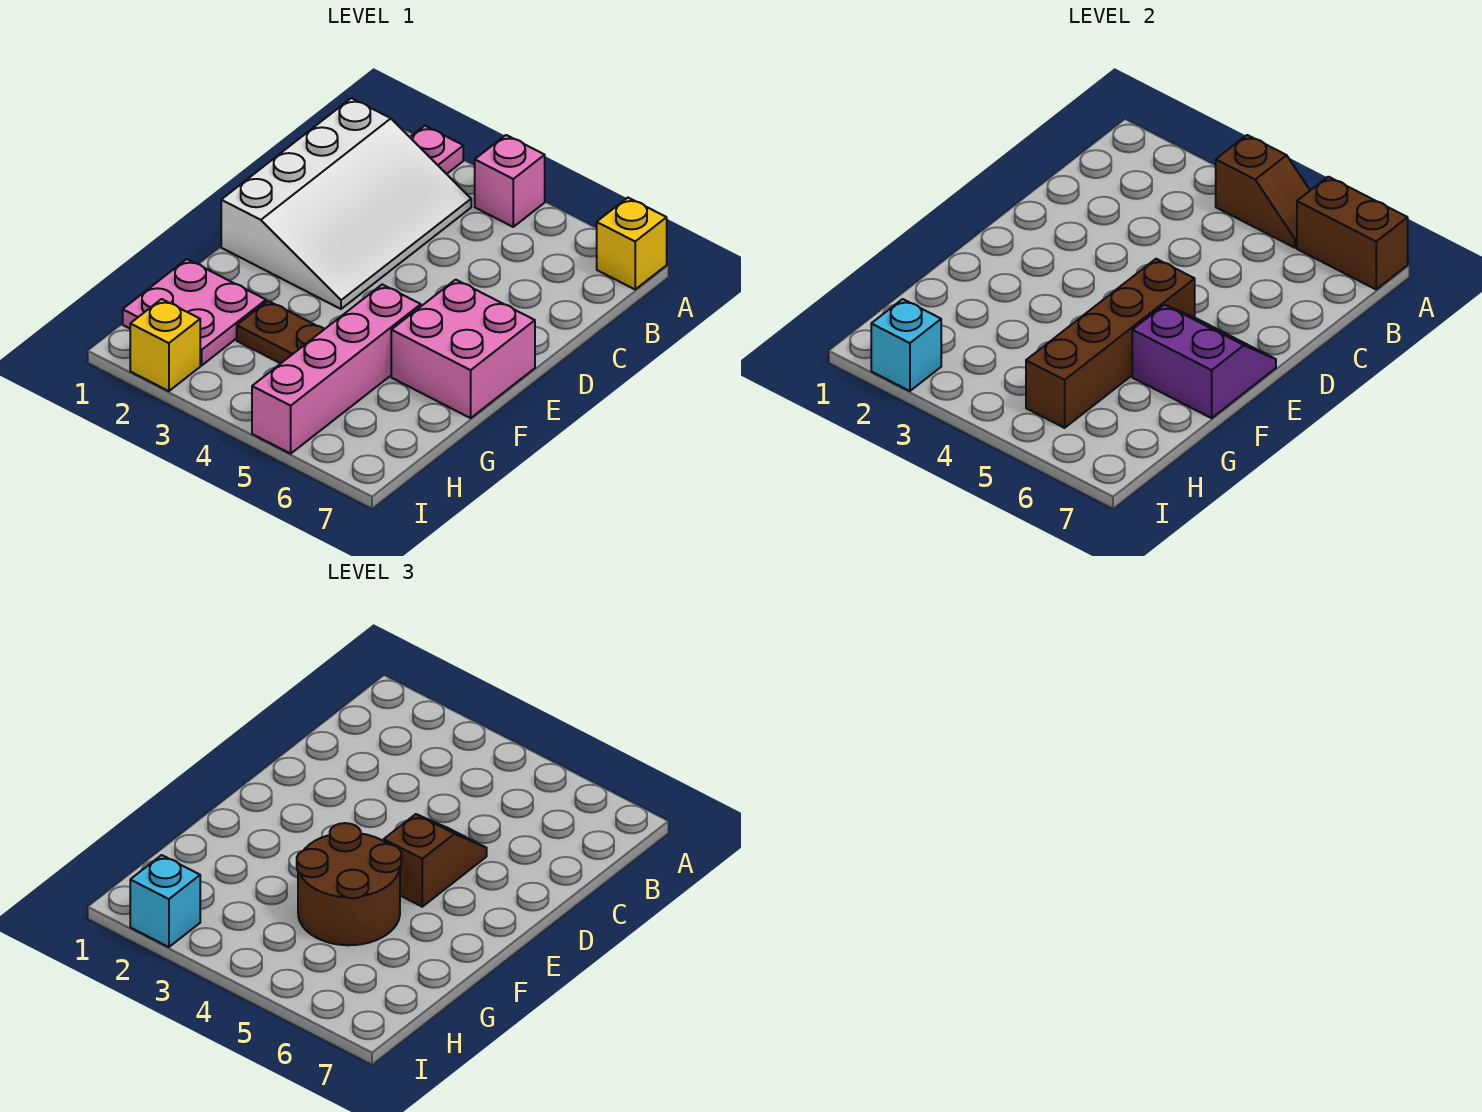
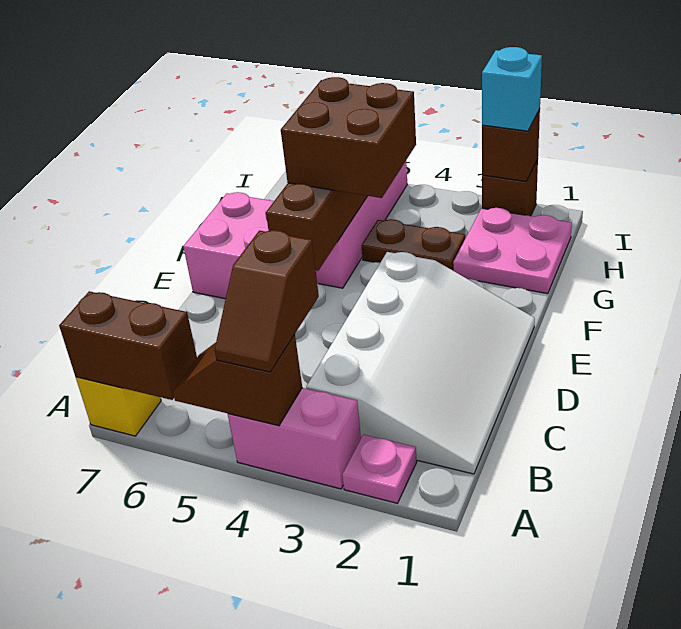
pink 1x1 brick [475,135,545,227] -> pink 1x2 brick [228,388,361,489]
white 3x4 slope [221,98,471,309] -> white 3x4 slope turned to [306,252,535,474]
brown 1x2 slope [384,814,487,907] -> brown 1x2 slope moved to [214,230,319,372]
purple 2x2 slope [1132,305,1276,418] -> none
brown 2x2 round brick [297,823,401,945] -> brown 2x2 brick [281,77,416,198]
yellow 1x1 brick [130,299,200,391] -> brown 1x1 brick [482,159,538,216]
cyan 1x1 brick [871,299,941,391] -> brown 1x1 brick [482,109,540,181]

